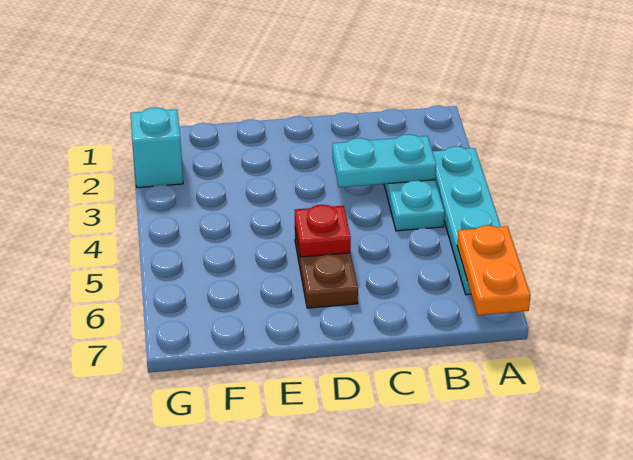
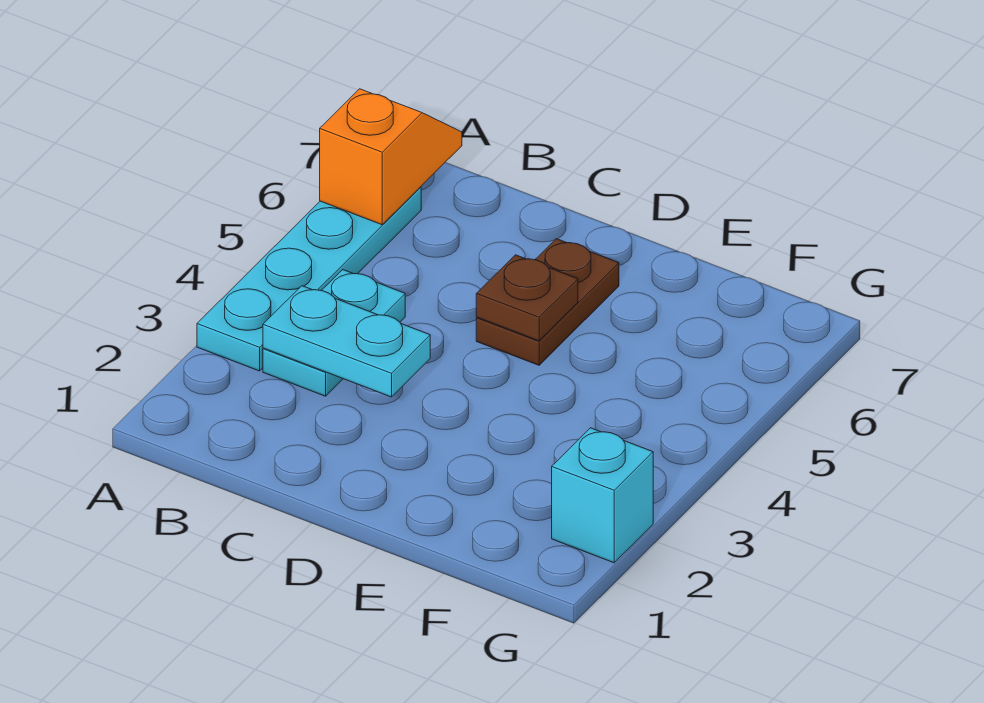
orange 1x2 plate [457,225,531,315] -> orange 1x2 slope [320,89,462,225]
red 1x1 plate [295,205,351,257] -> brown 1x1 plate [476,255,578,341]

